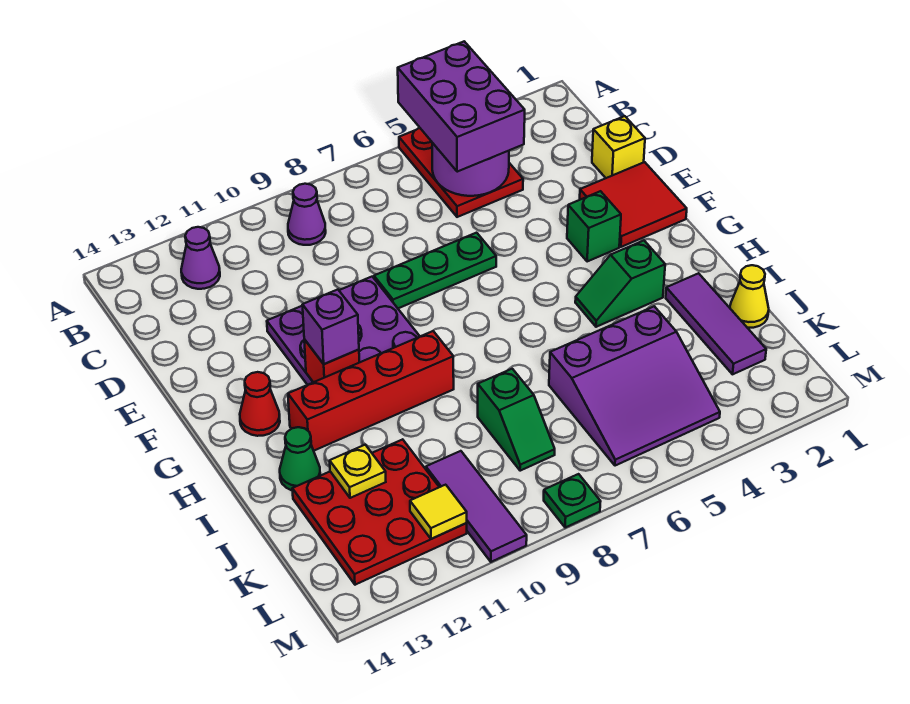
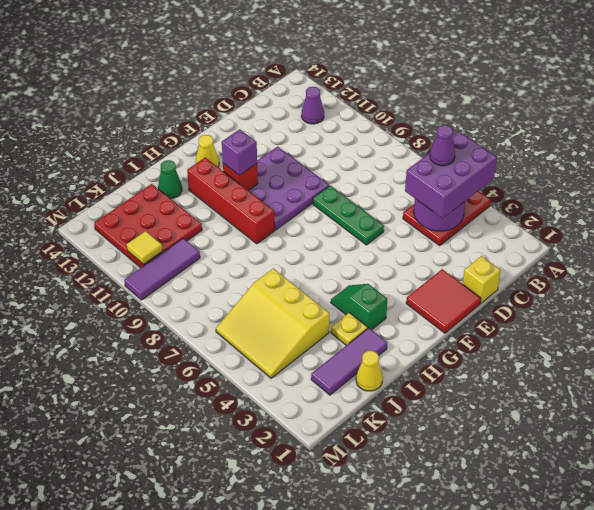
purple 1x1 cone [288,184,326,245] -> purple 1x1 cone moved to [430,125,455,166]
green 1x1 brick [567,191,621,262] -> none
red 1x1 cone [240,372,280,436] -> yellow 1x1 cone [196,135,219,167]
purple 3x3 slope [549,306,720,466] -> yellow 3x3 slope [216,268,330,378]
green 1x2 slope [478,369,555,471] -> none
yellow 1x1 plate [330,445,386,498] -> yellow 1x1 plate moved to [331,313,368,345]
green 1x1 plate [544,474,601,528] -> none

